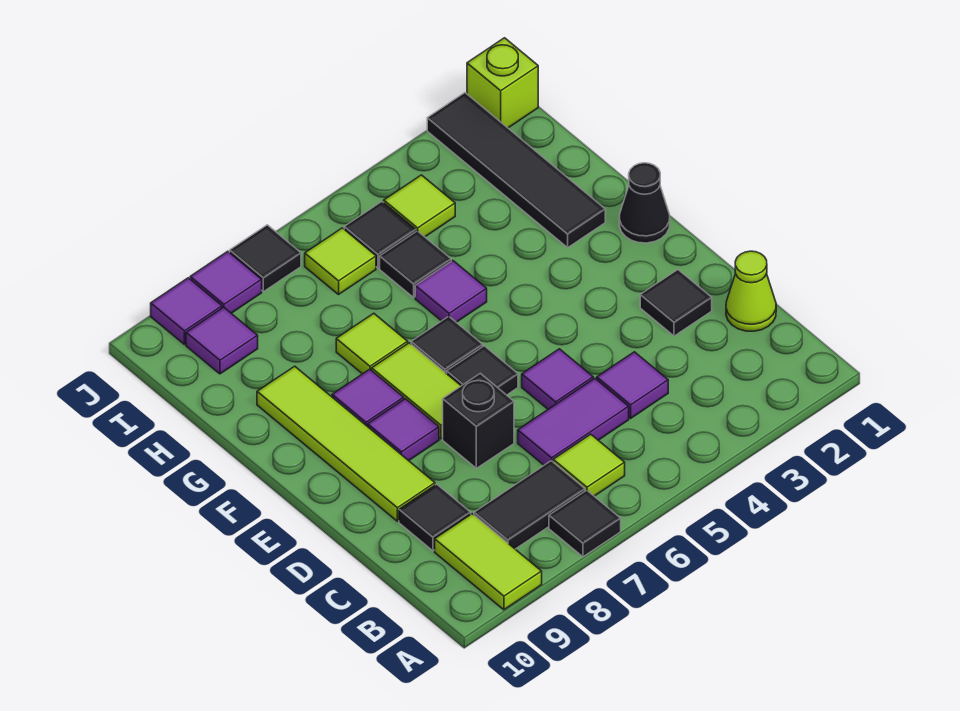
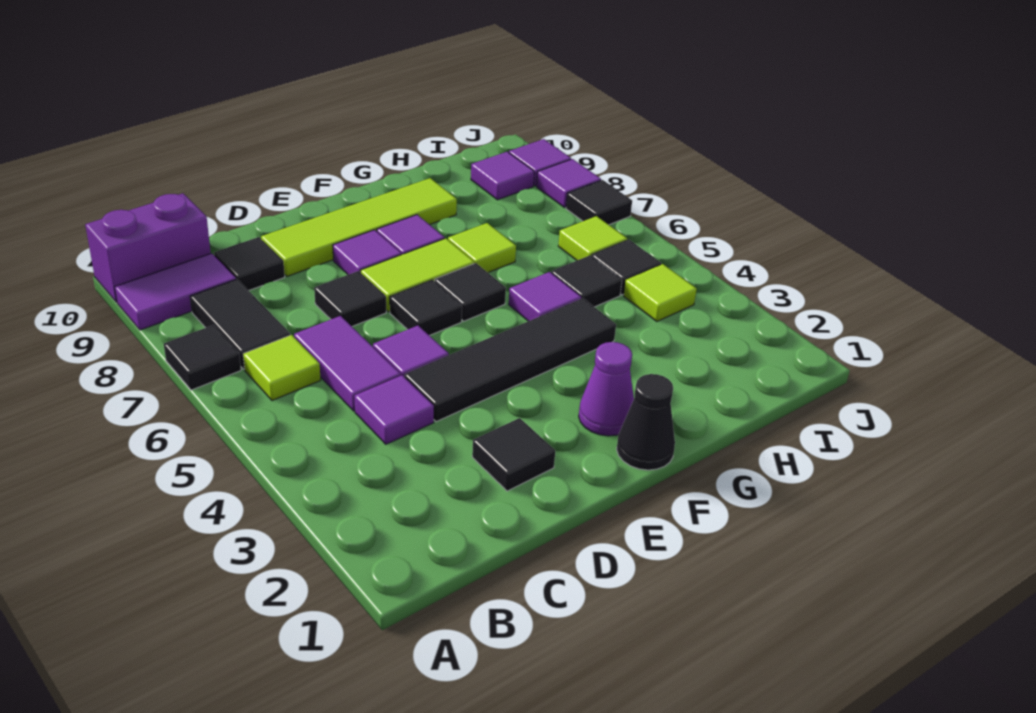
lime 1x2 tile [435,514,542,610] -> purple 1x2 tile [115,253,236,330]
none -> purple 1x2 brick [85,193,211,302]
lime 1x1 cone [726,251,776,331] -> none
black 1x1 brick [443,373,514,468] -> black 1x1 tile [314,271,386,326]
none -> purple 1x1 cone [579,342,634,436]
black 1x4 tile [427,93,605,247] -> black 1x4 tile moved to [405,298,616,422]
lime 1x1 brick [467,38,538,128] -> none

